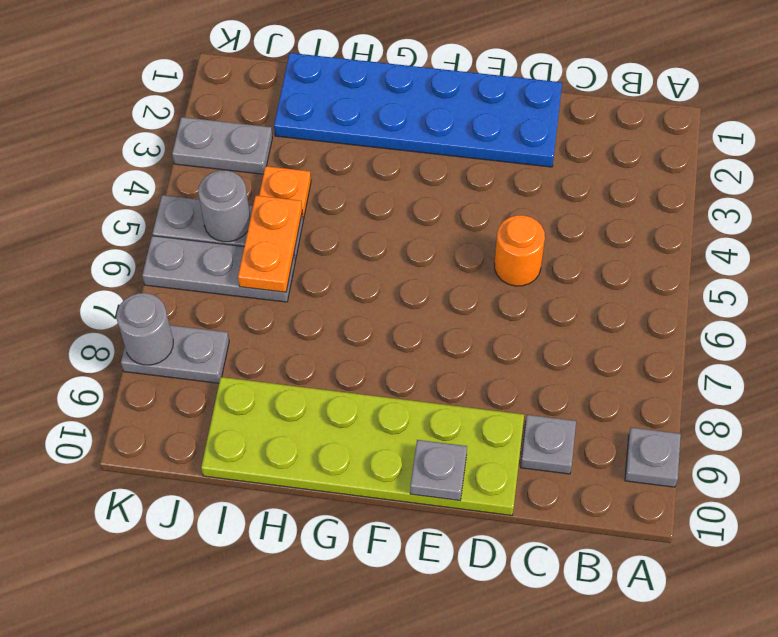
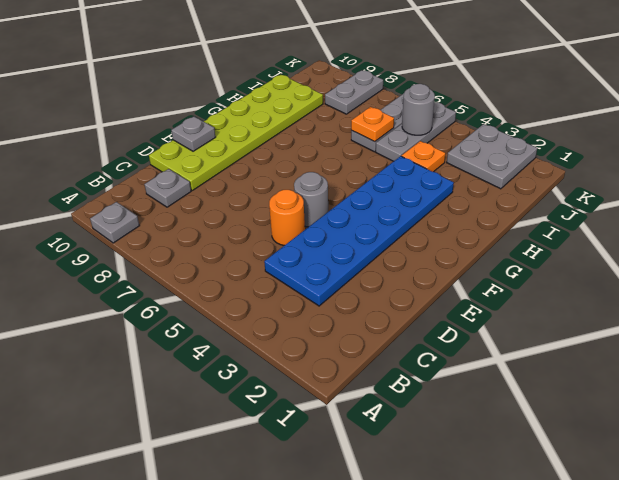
blue 2x6 plate [274,53,562,167] -> blue 2x6 plate moved to [264,156,454,306]
orange 1x2 plate [238,196,302,292] -> orange 1x1 plate [351,107,394,142]
grey 1x2 plate [172,117,273,174] -> grey 2x2 plate [447,124,537,189]
grey 1x1 round brick [116,293,173,365] -> grey 1x1 round brick moved to [294,172,328,227]

